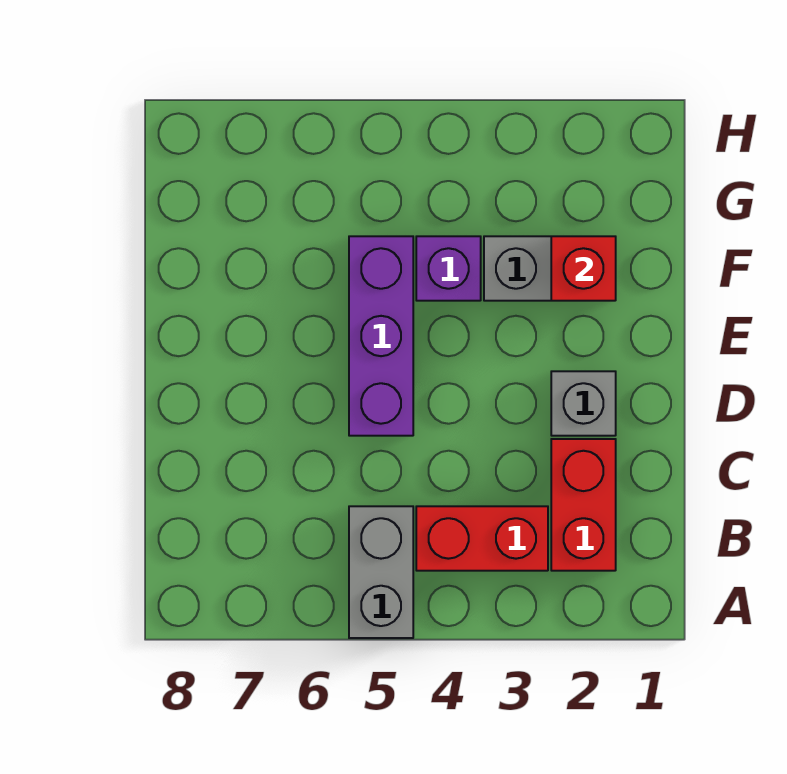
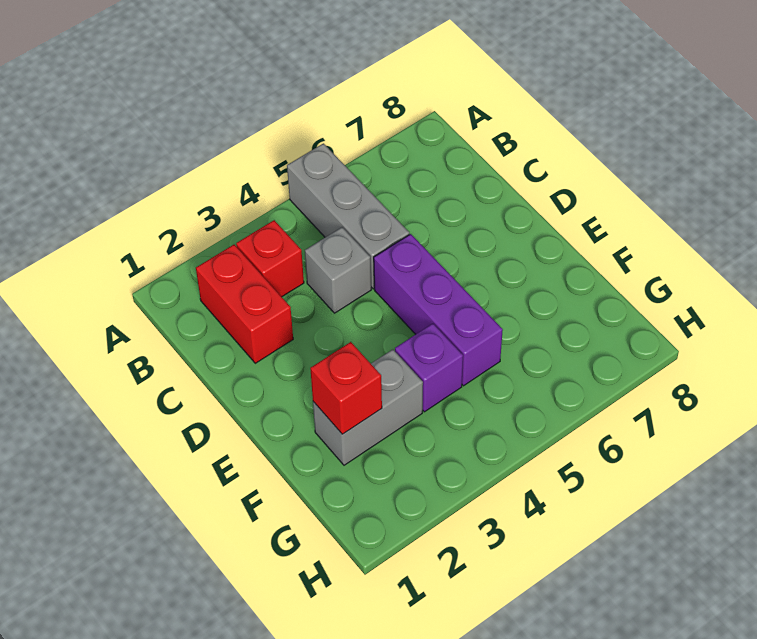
grey 1x2 brick [349,506,413,638] -> grey 1x3 brick [287,143,409,289]
red 1x2 brick [416,506,548,571] -> red 1x1 brick [236,220,304,297]
grey 1x1 brick [551,371,616,436] -> grey 1x1 brick moved to [305,227,371,313]

